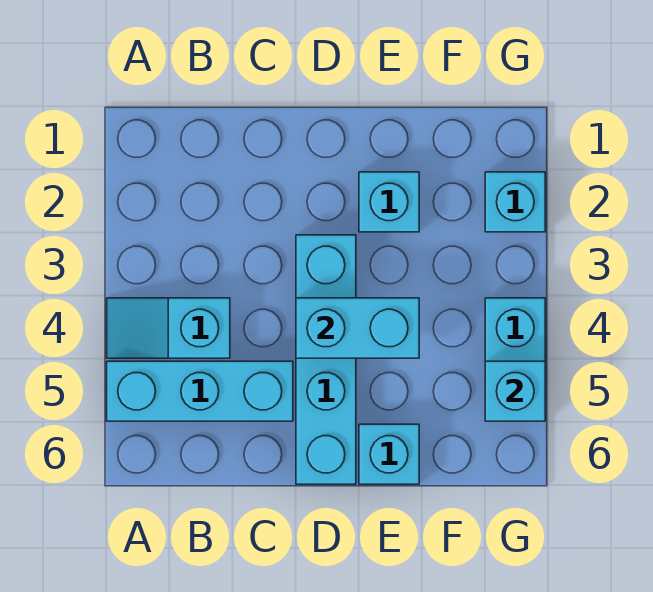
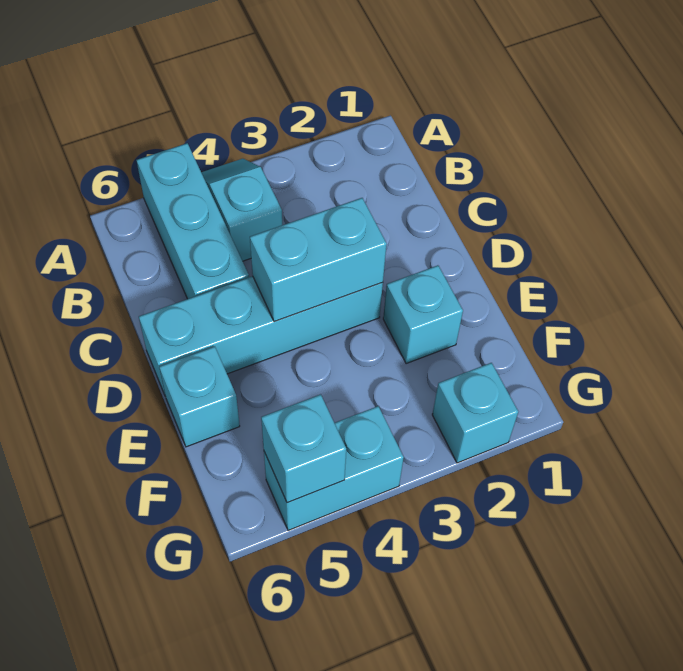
cyan 1x2 brick [296,298,419,358] -> cyan 1x2 brick turned to [250,198,387,322]

